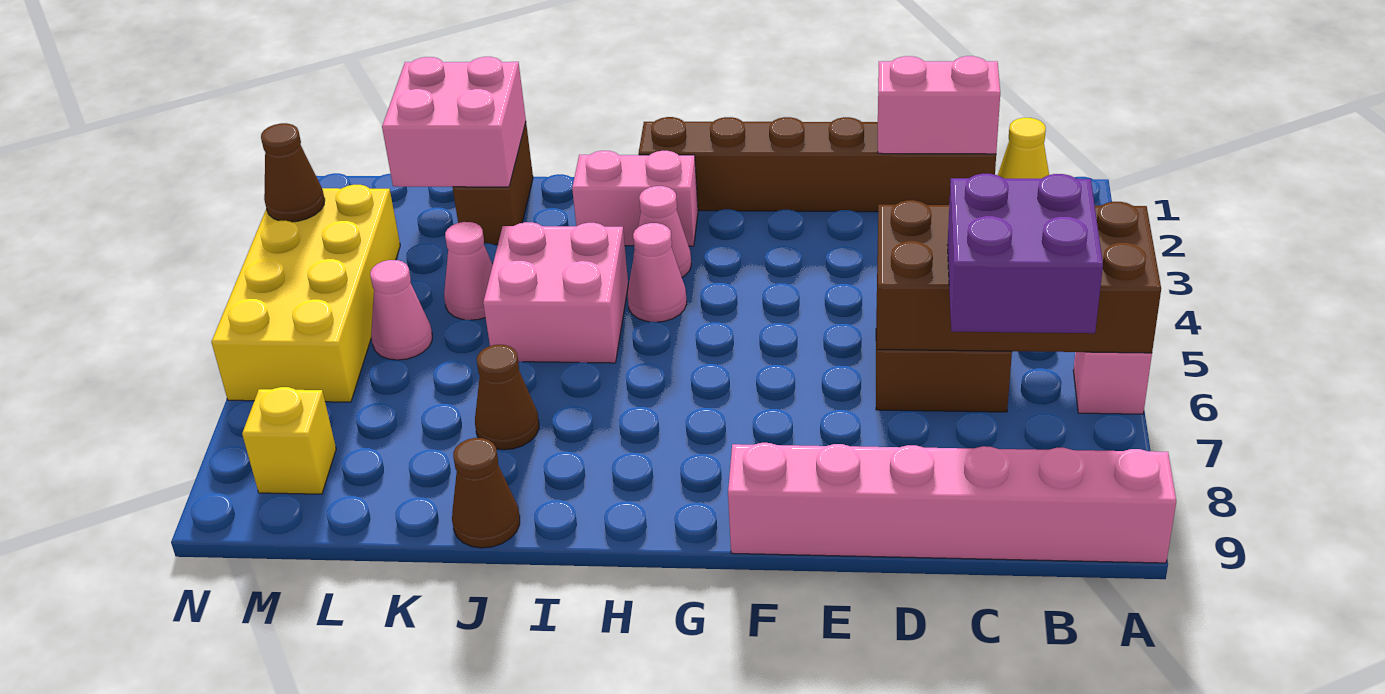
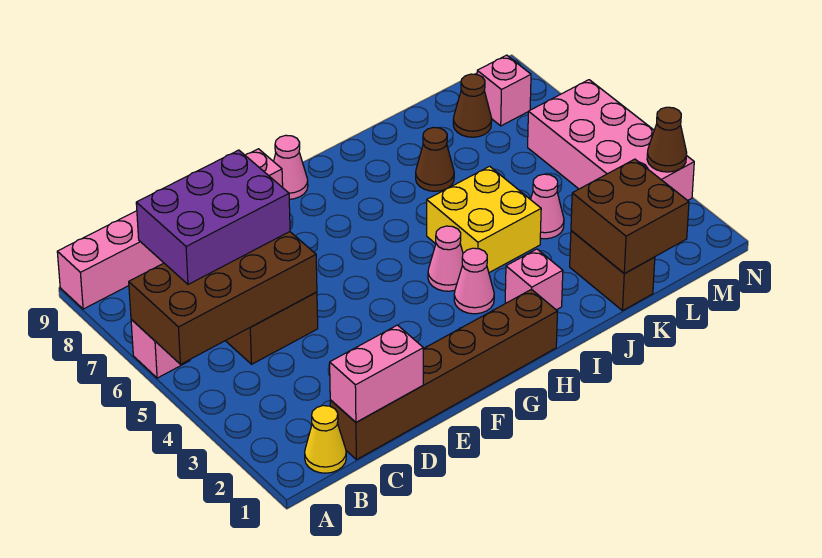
purple 2x2 brick [947,174,1103,333] -> purple 2x3 brick [136,150,290,284]
pink 1x2 brick [572,151,698,246] -> pink 1x1 brick [505,249,563,310]
pink 2x2 brick [483,222,628,363] -> yellow 2x2 brick [427,166,541,273]
brown 1x1 cone [452,438,520,548] -> brown 1x1 cone moved to [453,74,492,137]
pink 2x2 brick [382,57,526,187] -> brown 2x2 brick [571,159,689,274]
pink 1x1 cone [370,260,432,360] -> pink 1x1 cone moved to [274,135,308,199]
yellow 2x4 brick [211,185,400,402] -> pink 2x4 brick [528,80,694,201]
yellow 1x1 brick [242,387,336,494] -> pink 1x1 brick [477,55,531,126]

